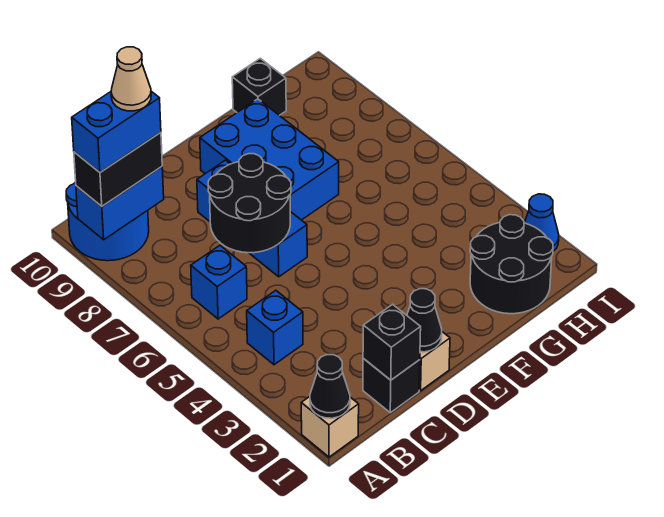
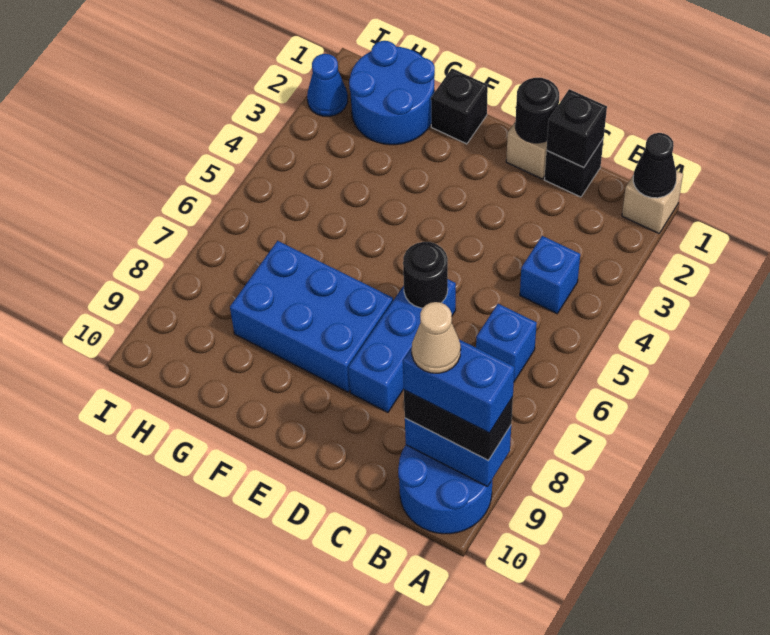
black 2x2 round brick [208,154,291,253] -> black 1x1 round brick [403,242,448,308]
black 1x1 cone [407,289,442,352] -> black 1x1 round brick [515,78,559,143]
blue 2x3 brick [200,99,339,220] -> blue 2x3 brick turned to [230,241,393,392]
black 2x2 round brick [470,215,553,314] -> blue 2x2 round brick [349,41,435,145]
black 1x1 brick [232,58,286,115] -> black 1x1 brick moved to [431,69,488,144]

